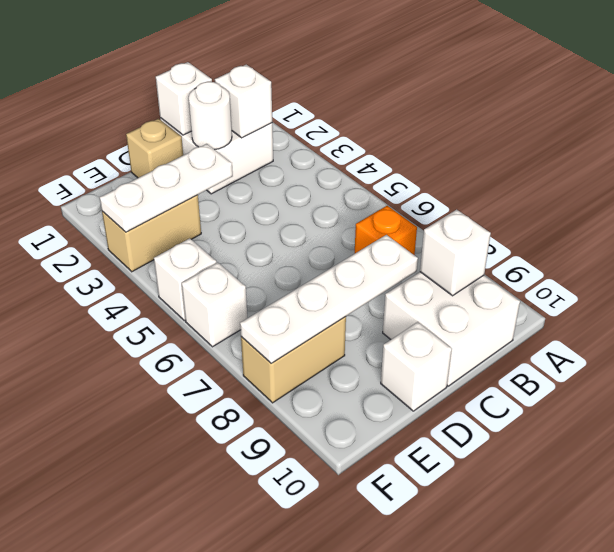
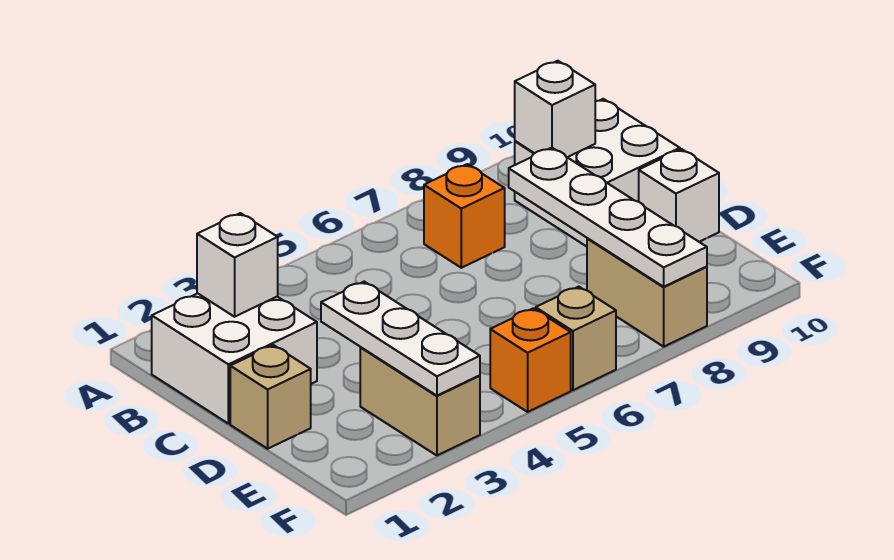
white 1x1 brick [156,62,212,135] -> none
white 1x1 round brick [189,82,232,150] -> none
white 1x1 brick [154,238,217,321] -> orange 1x1 brick [490,308,571,412]
white 1x1 brick [182,263,247,347] -> tan 1x1 brick [536,287,616,390]

